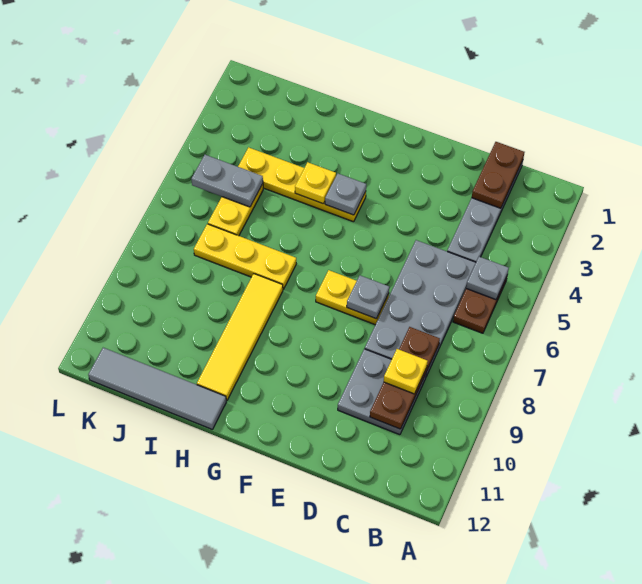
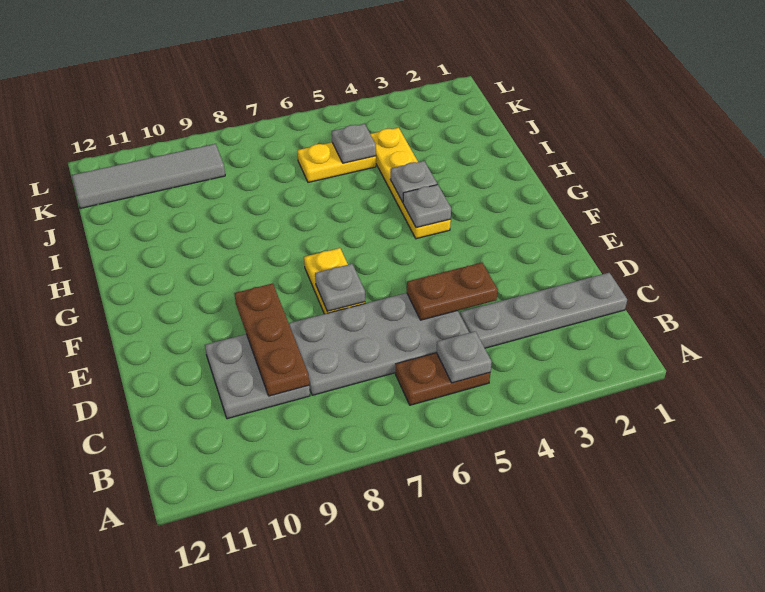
brown 1x2 plate [472,142,524,208] -> brown 1x2 plate moved to [407,263,498,320]
brown 1x3 plate [370,327,440,429] -> brown 1x3 plate turned to [234,283,309,396]
yellow 1x1 plate [384,349,428,394] -> none
yellow 1x1 plate [295,162,336,204] -> grey 1x1 plate [390,161,437,202]
yellow 1x3 plate [194,224,296,289] -> none
yellow 1x4 tile [197,274,283,400] -> none
grey 1x4 tile [88,348,226,429] -> grey 1x4 tile turned to [72,144,225,209]
grey 1x2 plate [191,155,263,207] -> grey 1x1 plate [332,124,376,163]

